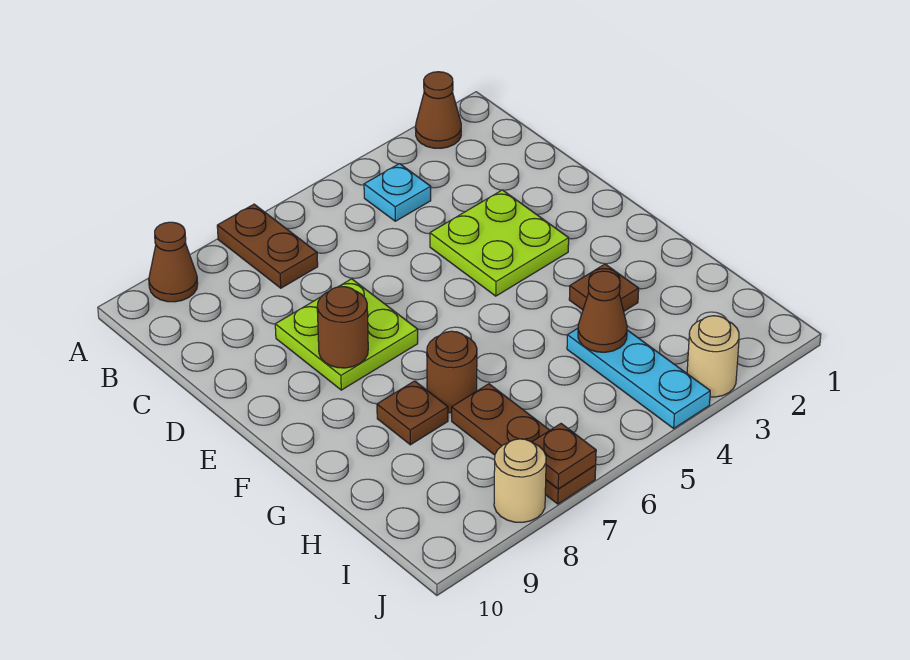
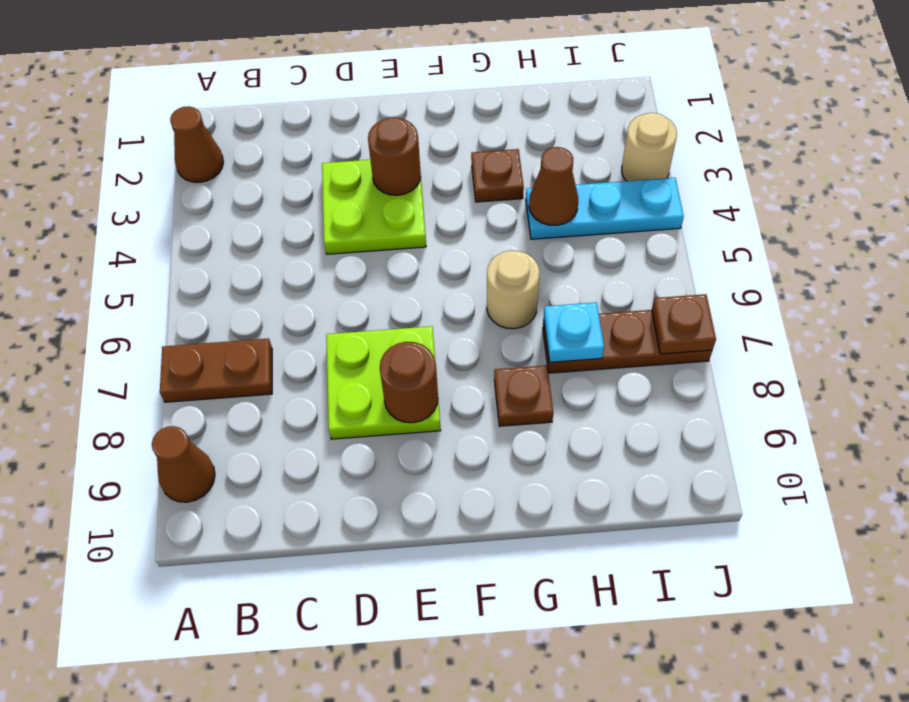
cyan 1x1 plate [364,164,431,221] -> cyan 1x1 plate moved to [544,302,604,362]
brown 1x1 round brick [427,331,477,413] -> brown 1x1 round brick moved to [368,117,421,195]
tan 1x1 round brick [494,439,546,522] -> tan 1x1 round brick moved to [487,250,540,329]

